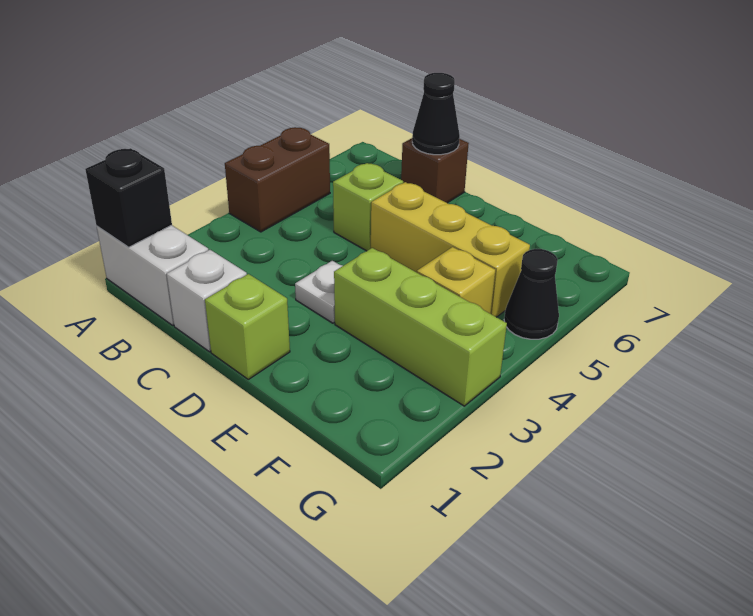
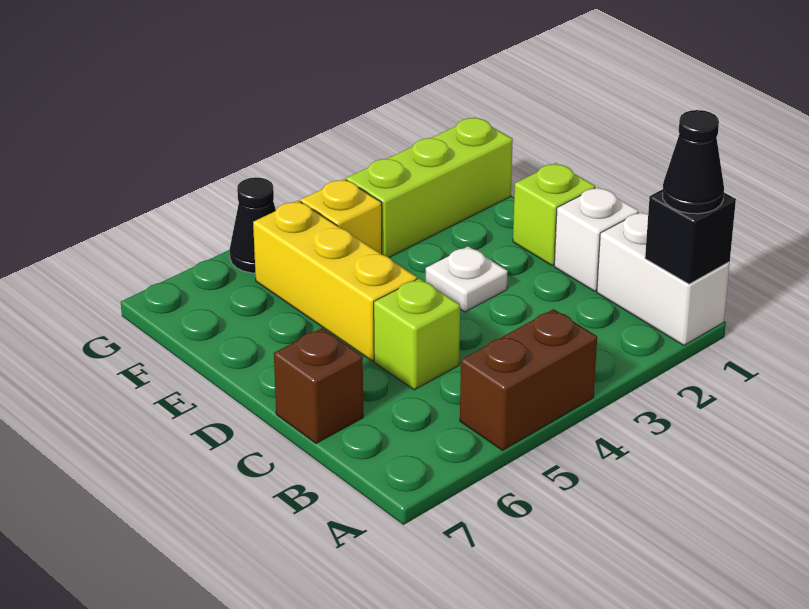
black 1x1 cone [412,73,460,155] -> black 1x1 cone moved to [662,110,724,214]
lime 1x3 brick [334,248,507,406] -> lime 1x3 brick turned to [346,117,513,257]

